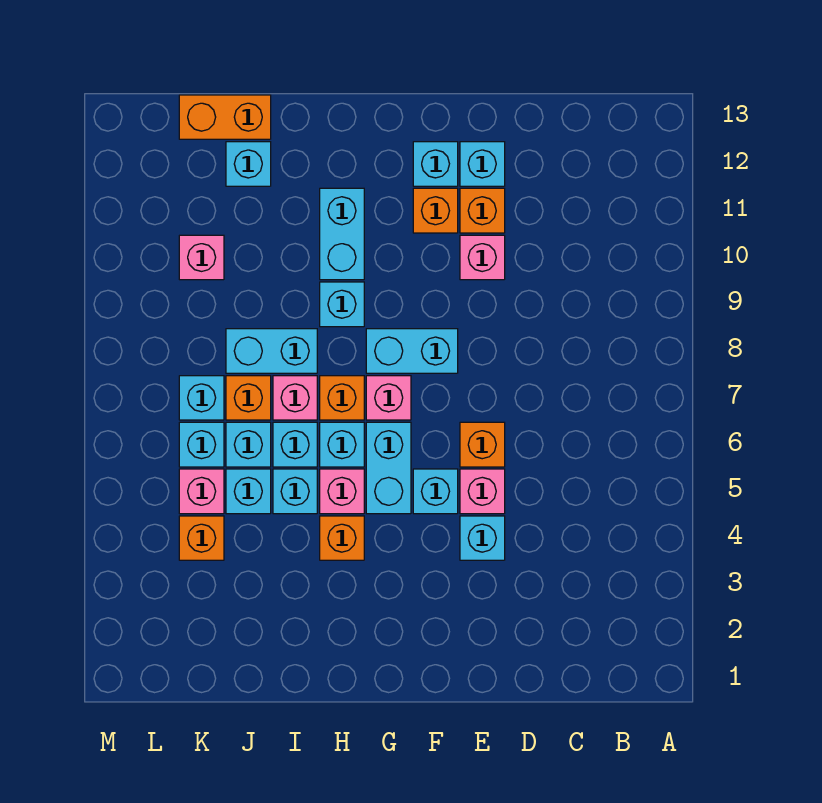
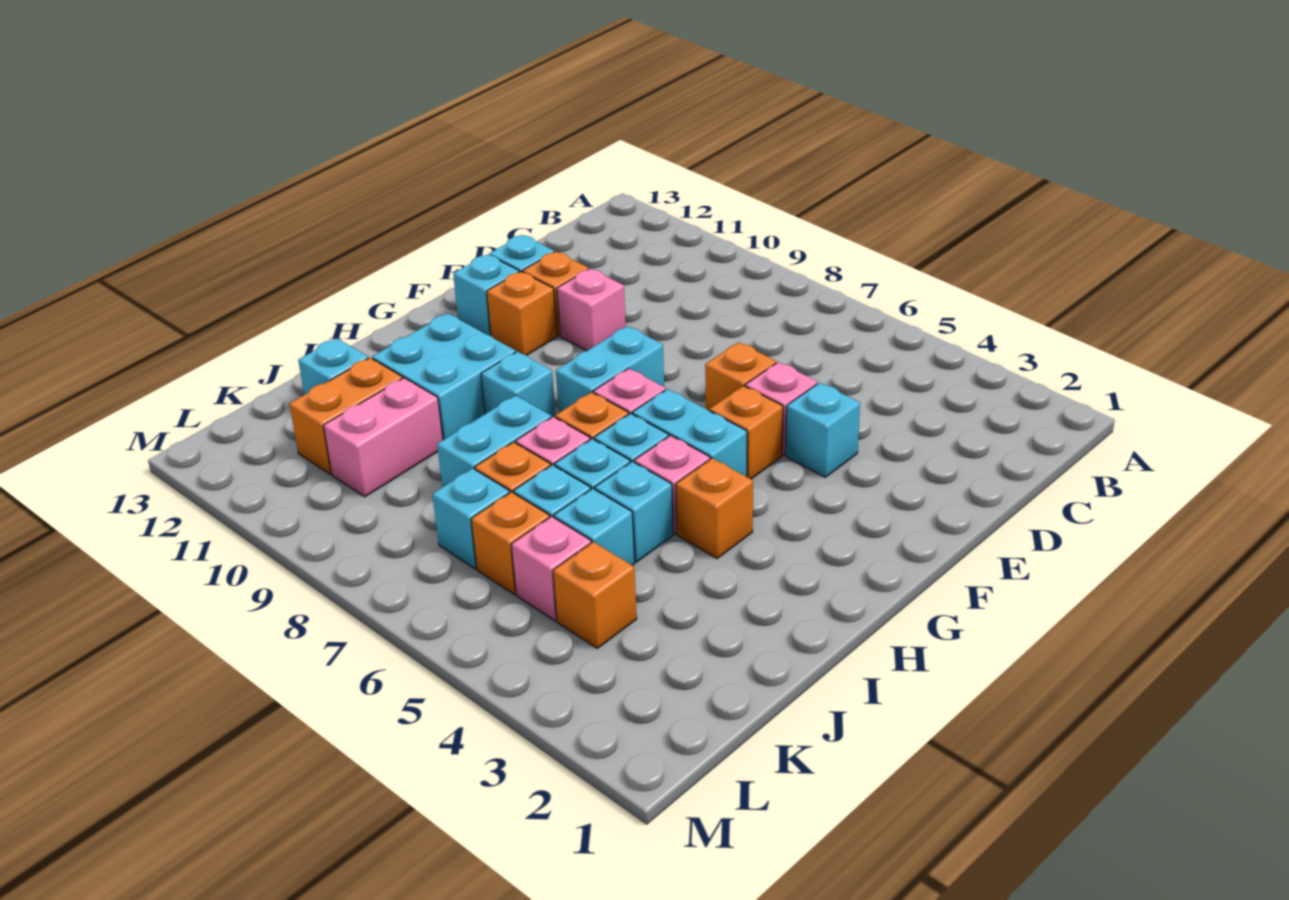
cyan 1x1 brick [413,469,458,514] -> orange 1x1 brick [710,386,783,479]
cyan 1x2 brick [320,188,364,280] -> cyan 2x2 brick [372,313,516,440]
orange 1x2 brick [179,95,271,139] -> orange 1x2 brick moved to [289,358,403,474]
cyan 1x1 brick [179,422,224,467] -> orange 1x1 brick [471,492,550,594]
pink 1x1 brick [179,235,224,280] -> pink 1x2 brick [323,378,443,497]

